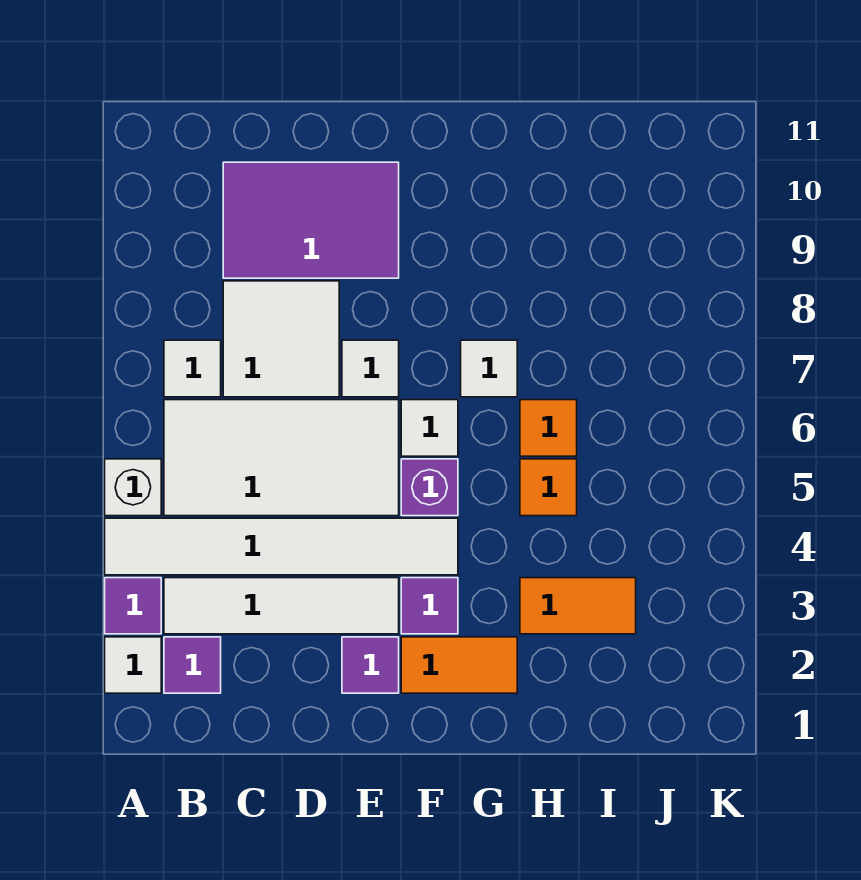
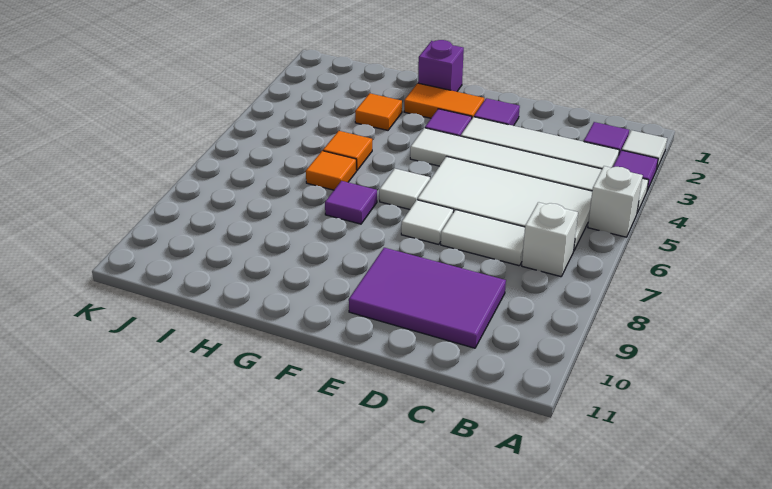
white 1x1 tile [164,340,221,397] -> white 1x1 brick [522,202,578,277]
white 2x2 tile [223,281,339,397] -> white 1x2 tile [441,210,525,266]
purple 1x1 brick [401,459,458,516] -> purple 1x1 brick moved to [418,40,464,92]
white 1x1 tile [461,340,517,397] -> purple 1x1 tile [325,181,377,224]
orange 1x2 tile [520,578,636,634] -> orange 1x1 tile [355,93,402,130]

